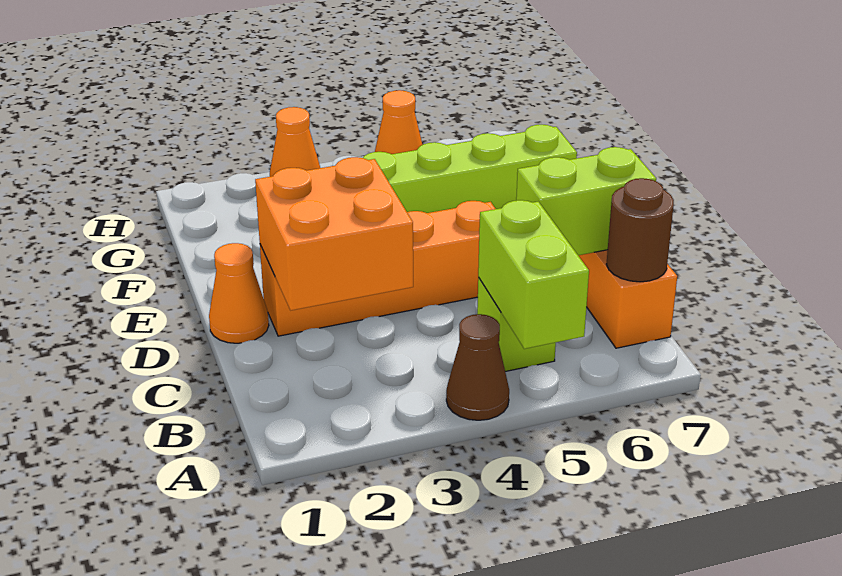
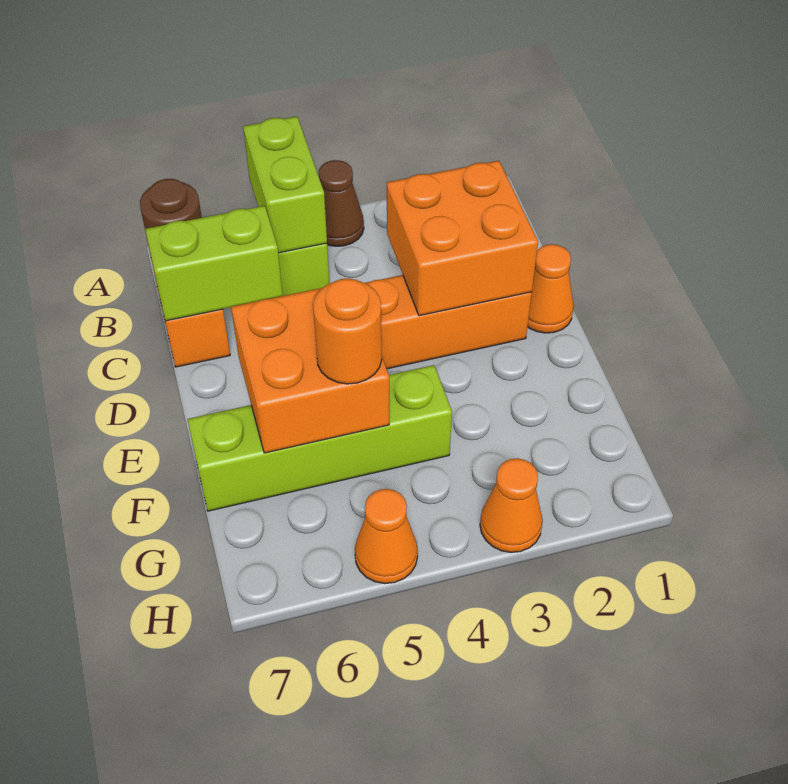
none -> orange 2x2 brick [231,288,389,453]
none -> orange 1x1 round brick [313,279,382,384]

